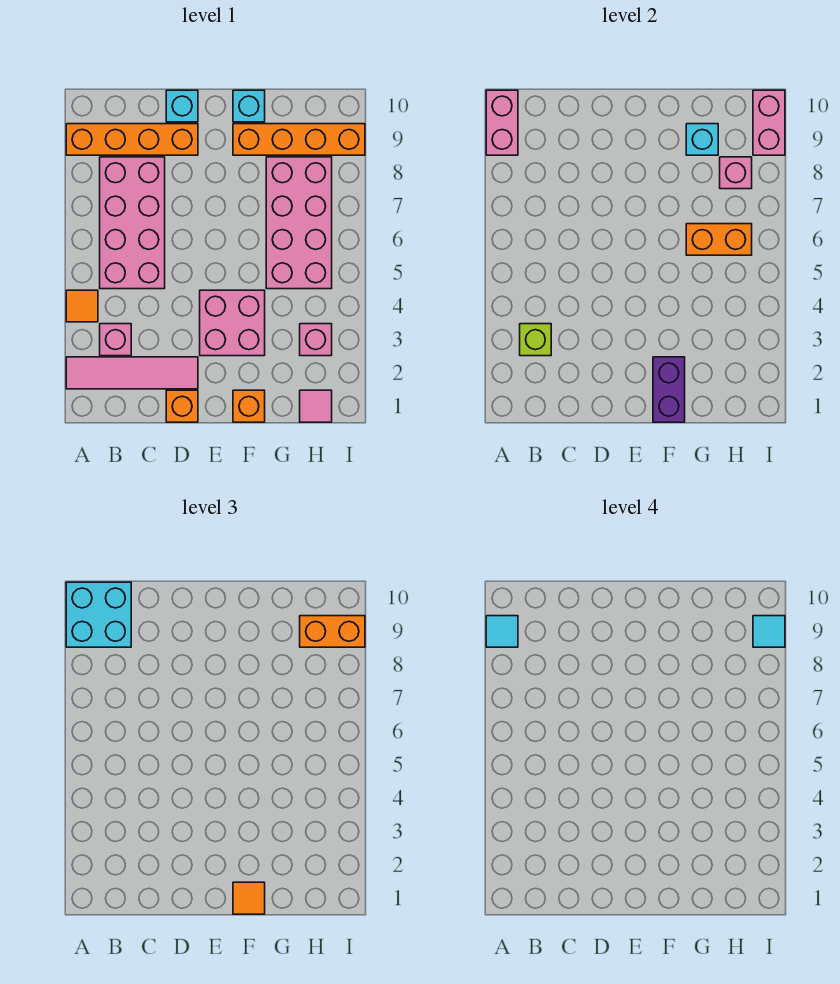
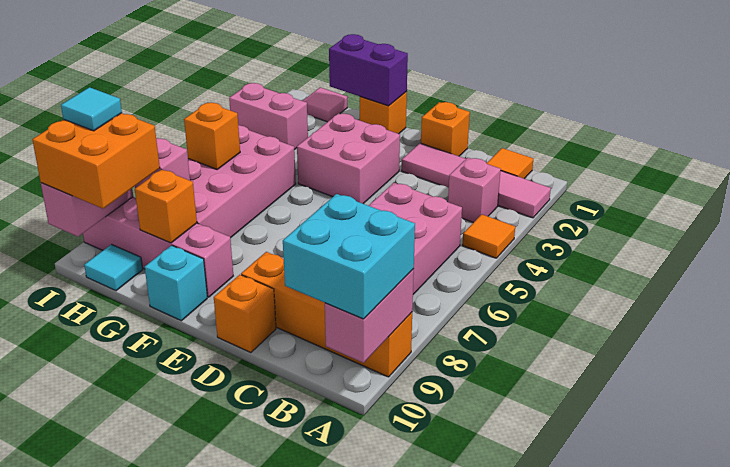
cyan 1x1 tile [486,616,518,647] -> cyan 1x1 tile moved to [84,244,143,291]
lime 1x1 brick [520,324,551,356] -> none
cyan 1x1 brick [166,90,198,122] -> orange 1x1 brick [214,275,276,353]
purple 1x2 brick [653,357,685,422] -> purple 1x2 brick turned to [329,34,408,106]
orange 1x1 tile [233,882,265,914] -> orange 1x1 tile moved to [487,148,533,179]
orange 1x4 brick [233,124,365,155] -> pink 1x4 brick [83,197,233,297]
orange 1x2 brick [686,224,752,255] -> orange 1x1 brick [184,103,240,169]
cyan 1x1 brick [686,124,718,155] -> orange 1x1 brick [135,169,197,243]
pink 1x1 brick [300,324,332,356] -> pink 1x2 brick [229,83,308,150]
orange 1x2 brick [300,616,365,647] -> orange 2x2 brick [32,113,160,209]

